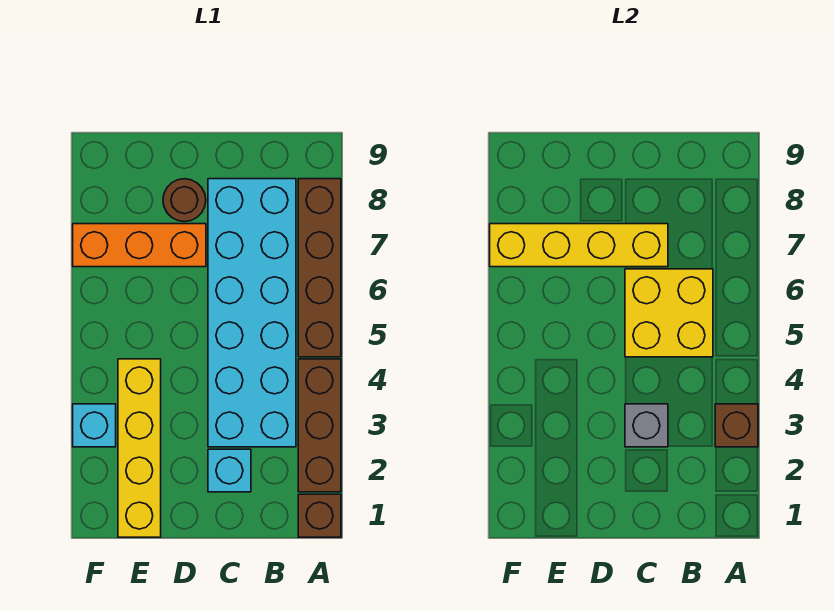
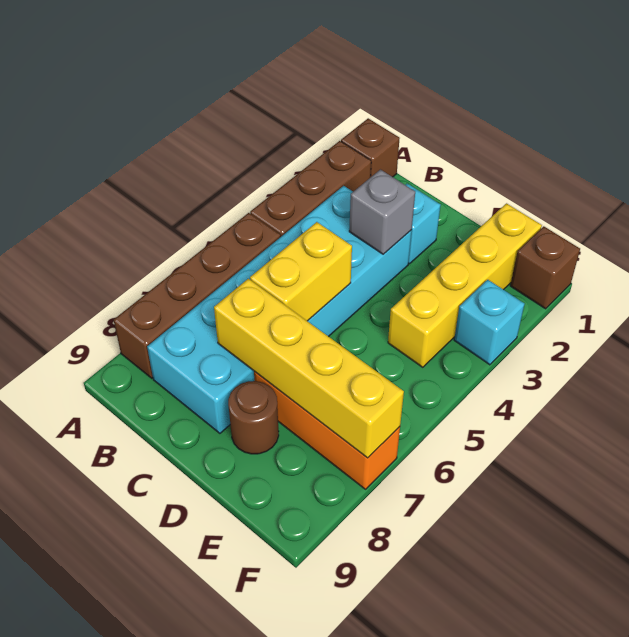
brown 1x1 brick [715,404,758,447] -> brown 1x1 brick moved to [510,226,580,309]
yellow 2x2 brick [625,269,713,357] -> yellow 1x2 brick [250,222,352,321]

